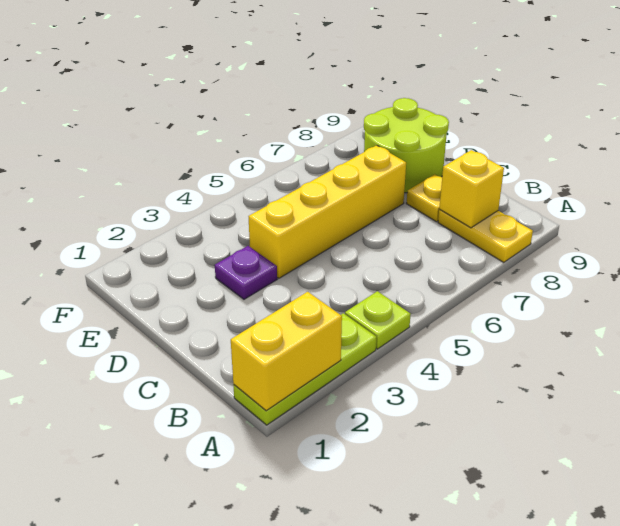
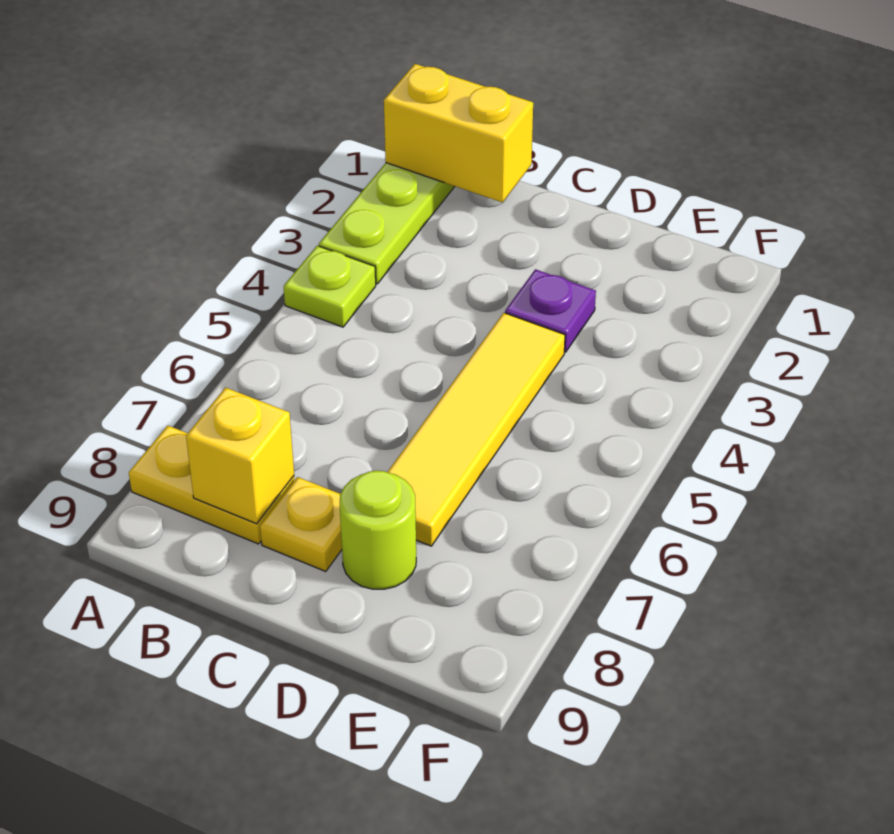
yellow 1x2 brick [231,292,342,411] -> yellow 1x2 brick turned to [384,64,533,202]
yellow 1x4 brick [248,145,406,278] -> yellow 1x4 tile [388,313,565,546]
lime 2x2 round brick [364,98,449,193] -> lime 1x1 round brick [340,471,416,589]

